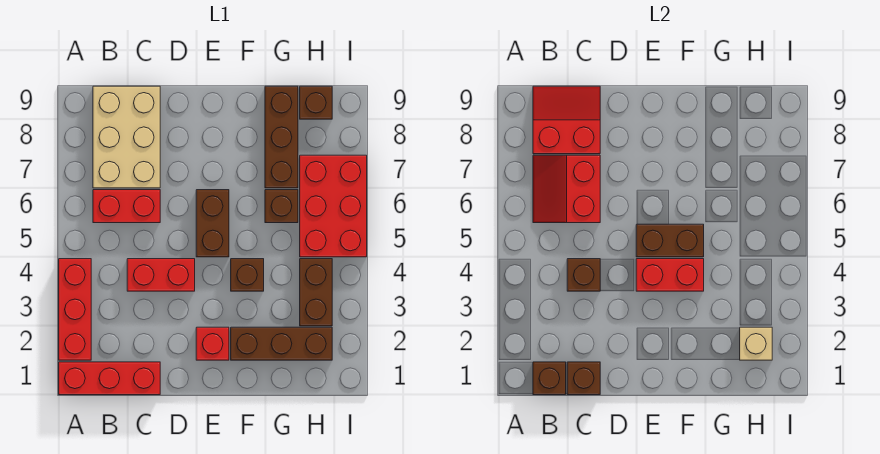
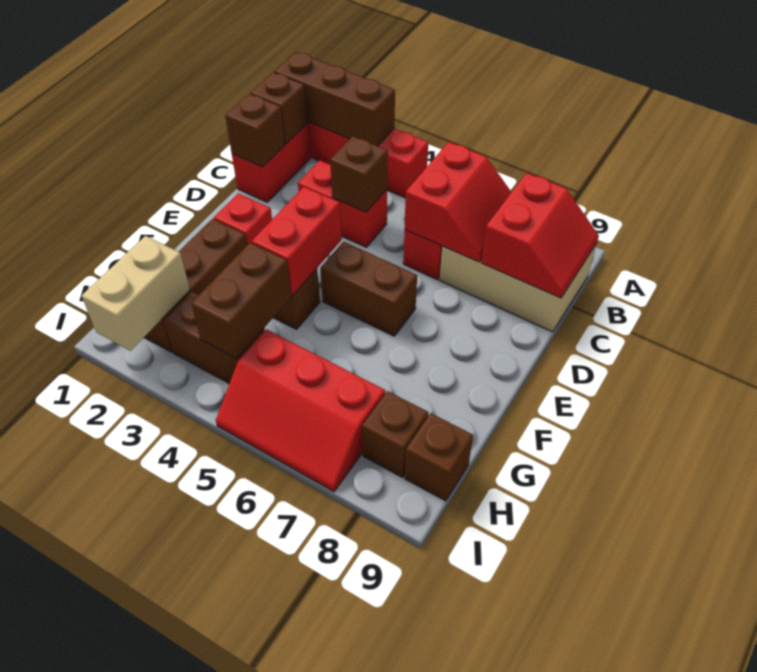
red 2x2 slope [533,155,600,223] -> red 2x2 slope turned to [405,142,511,262]
red 1x2 brick [127,259,195,291] -> red 1x2 brick turned to [298,160,387,247]
brown 1x2 brick [636,224,704,257] -> brown 1x2 brick moved to [191,243,291,359]
brown 1x1 brick [265,190,298,223] -> brown 1x1 brick moved to [362,391,428,477]
brown 1x3 brick [265,86,298,188] -> brown 1x3 brick moved to [274,52,395,146]
tan 1x1 brick [740,327,772,360] -> tan 1x2 brick [81,236,190,351]
red 2x3 brick [300,155,367,257] -> red 2x3 slope [216,329,385,492]

